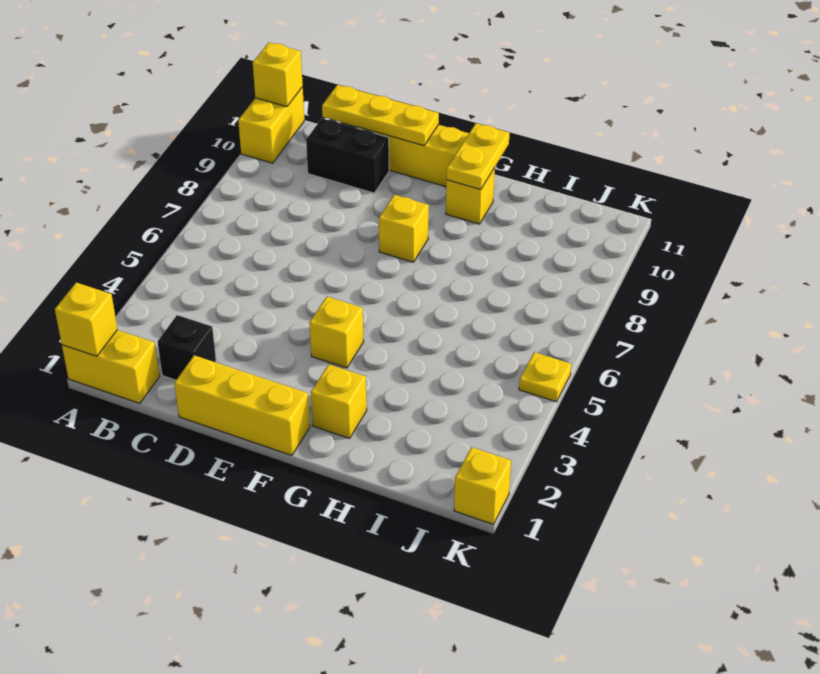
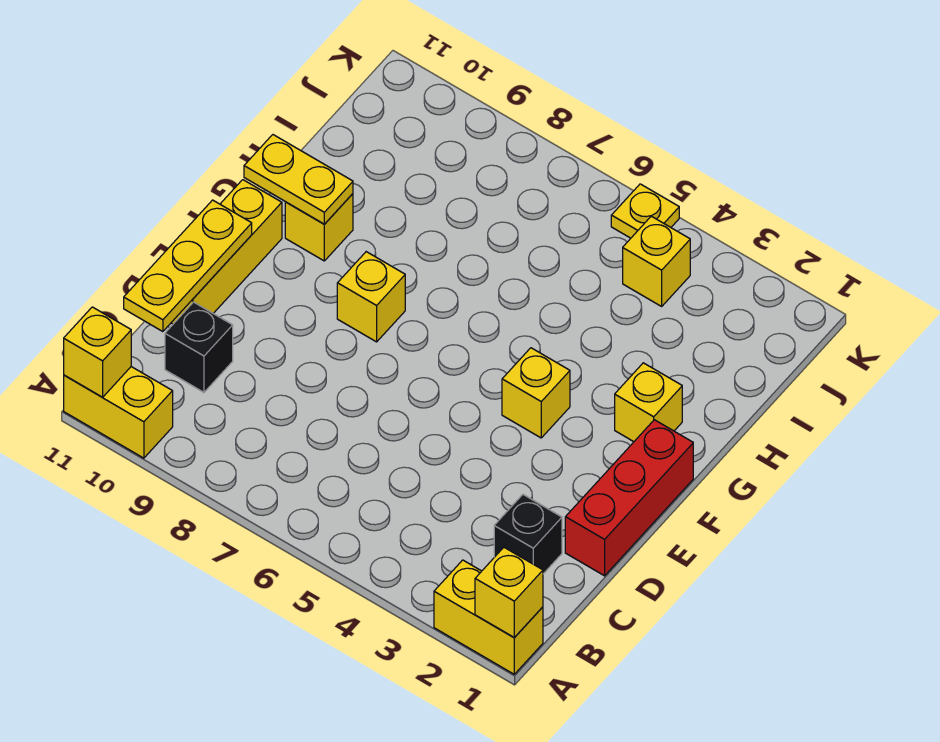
yellow 1x2 brick [62,330,160,403] -> yellow 1x2 brick turned to [434,560,543,674]
black 1x2 brick [306,118,389,193] -> black 1x1 brick [165,302,233,392]
yellow 1x3 brick [174,355,310,455] -> red 1x3 brick [565,420,693,576]
yellow 1x1 brick [454,447,511,524] -> yellow 1x1 brick moved to [623,216,690,306]

